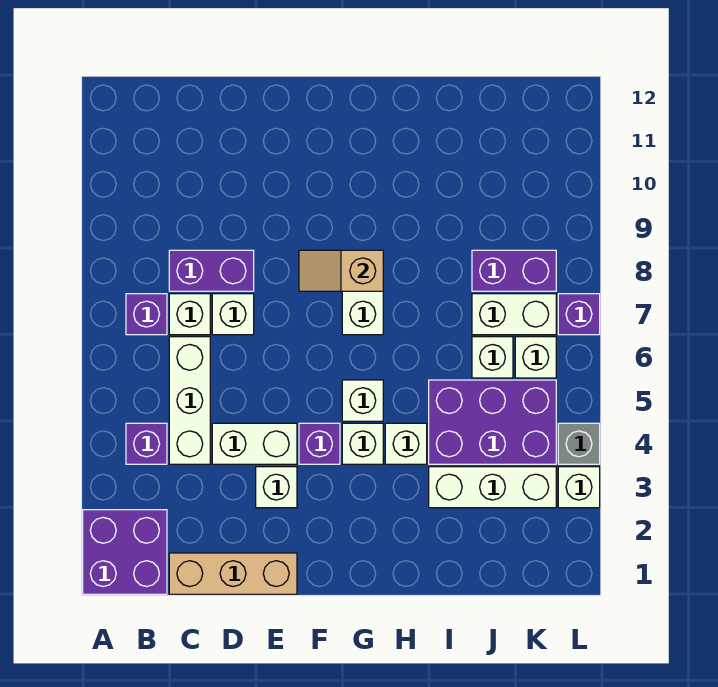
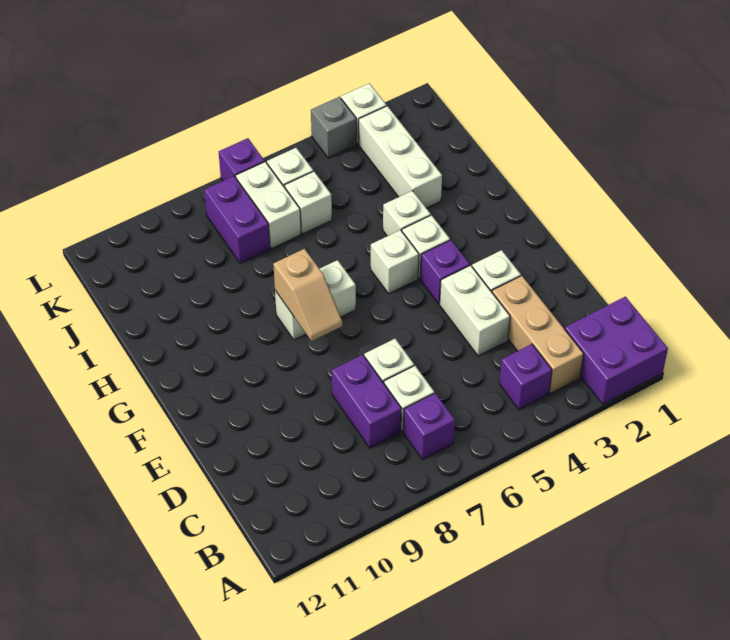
tan 1x3 brick [169,553,297,594] -> tan 1x3 brick moved to [492,276,584,393]
white 1x3 brick [169,337,210,464] -> none
purple 2x3 brick [429,380,556,464] -> none

